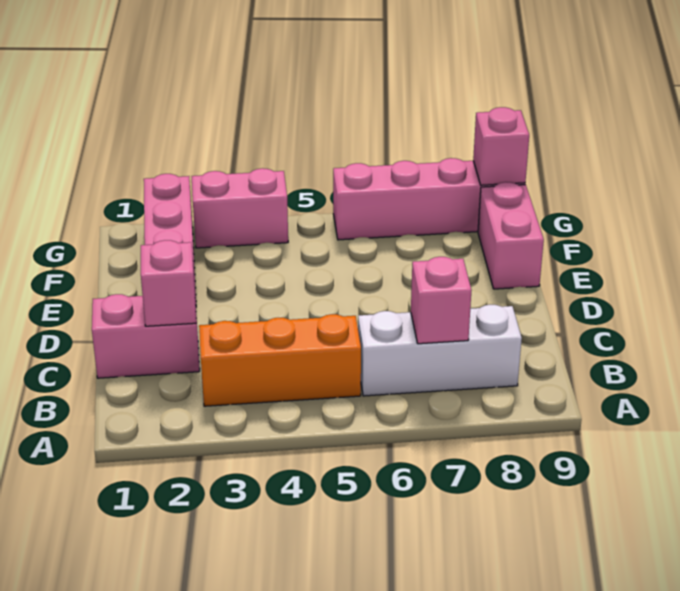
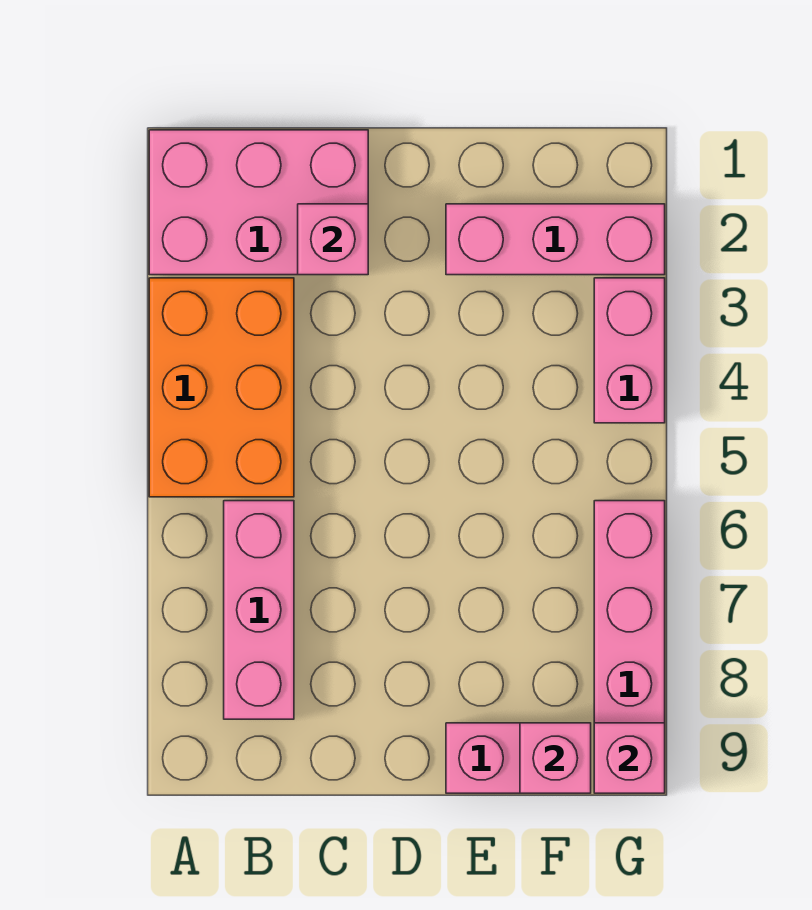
orange 1x3 brick [199,314,361,406] -> orange 2x3 brick [149,278,294,497]
white 1x3 brick [358,305,522,396] -> pink 1x3 brick [224,501,294,719]
pink 1x1 brick [411,257,472,344] -> pink 1x1 brick moved to [520,723,591,793]
pink 1x2 brick [92,294,200,378] -> pink 2x3 brick [149,130,368,275]

